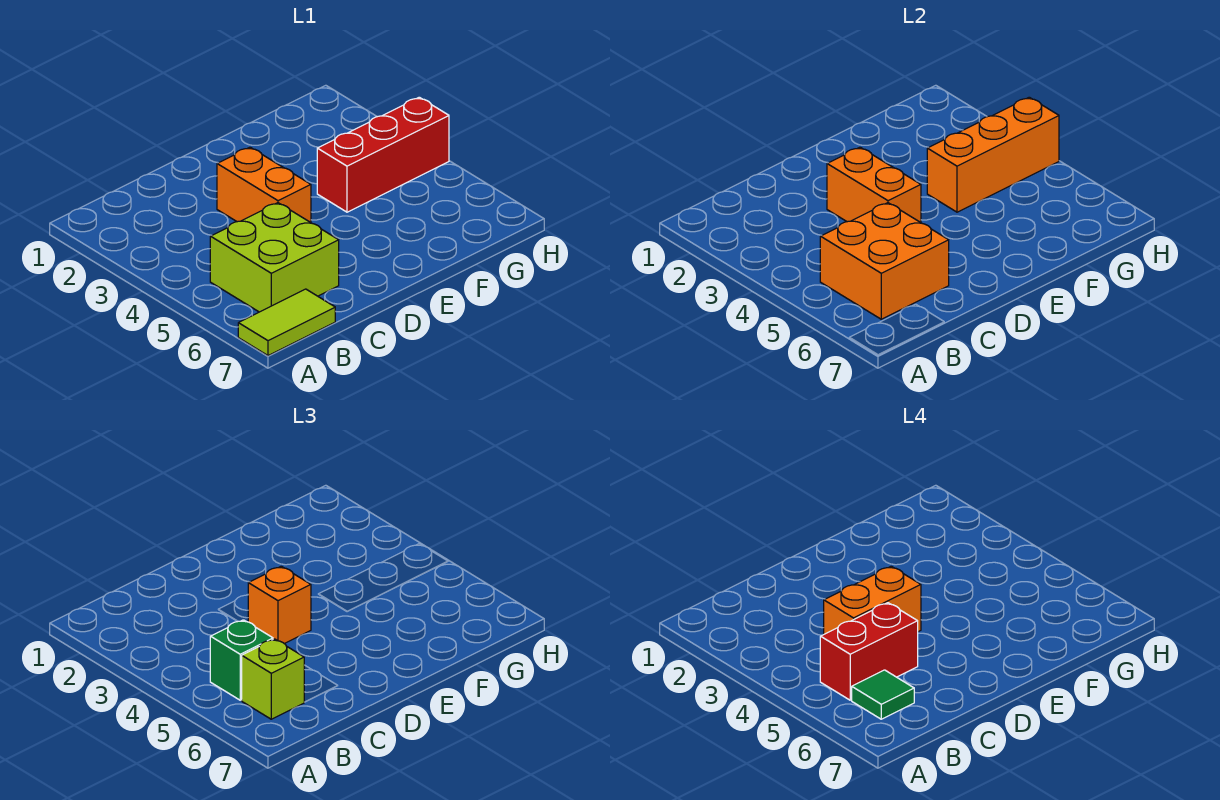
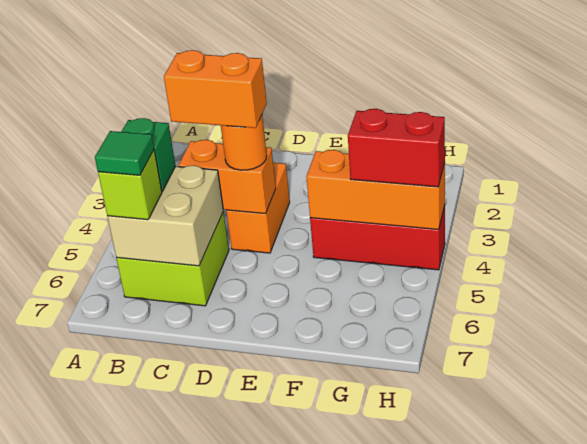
lime 1x2 tile [238,289,335,356] -> none
orange 2x2 brick [820,203,949,319] -> tan 2x2 brick [107,165,223,266]
red 1x2 brick [820,603,918,700] -> red 1x2 brick moved to [348,109,445,187]
orange 1x2 brick [827,147,921,222] -> orange 1x2 brick turned to [178,140,276,214]
orange 1x1 brick [248,566,311,644] -> orange 1x1 round brick [221,115,267,170]

